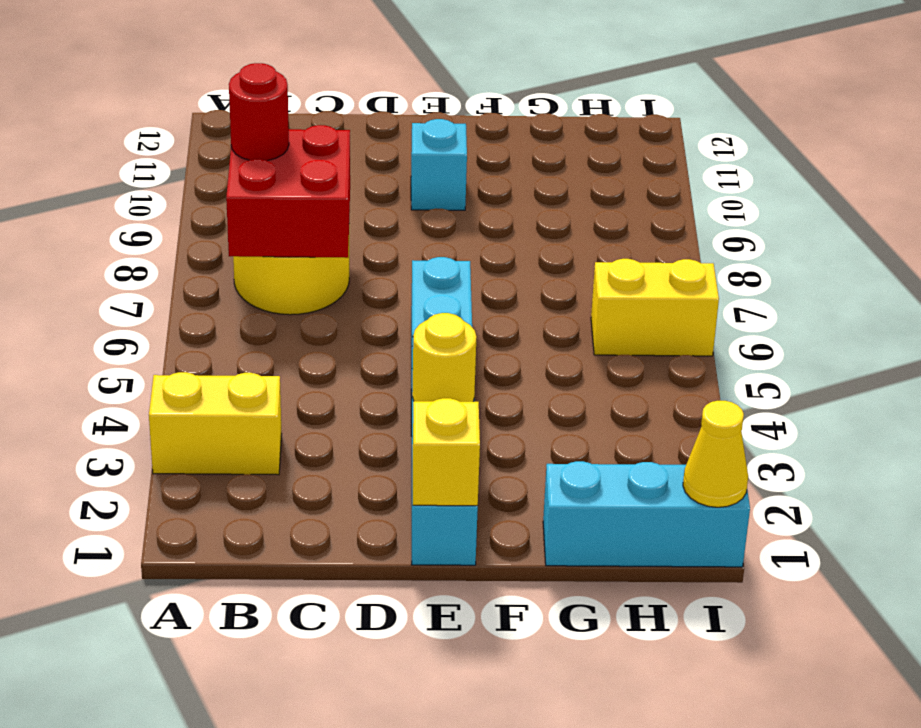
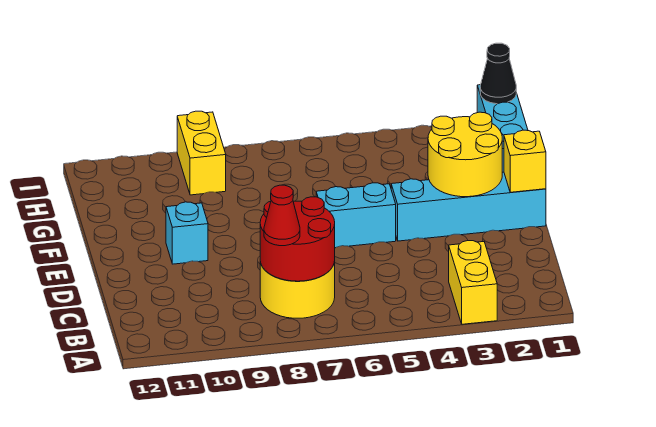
red 2x2 brick [226,125,350,258] -> red 2x2 round brick [260,197,335,281]
red 1x1 round brick [229,63,289,161] -> red 1x1 cone [264,185,300,246]
yellow 1x1 round brick [412,313,477,402] -> yellow 2x2 round brick [428,112,502,197]
yellow 1x2 brick [591,259,719,356] -> yellow 1x2 brick moved to [177,111,226,195]
yellow 1x1 cone [683,401,748,507] -> black 1x1 cone [480,43,516,104]

